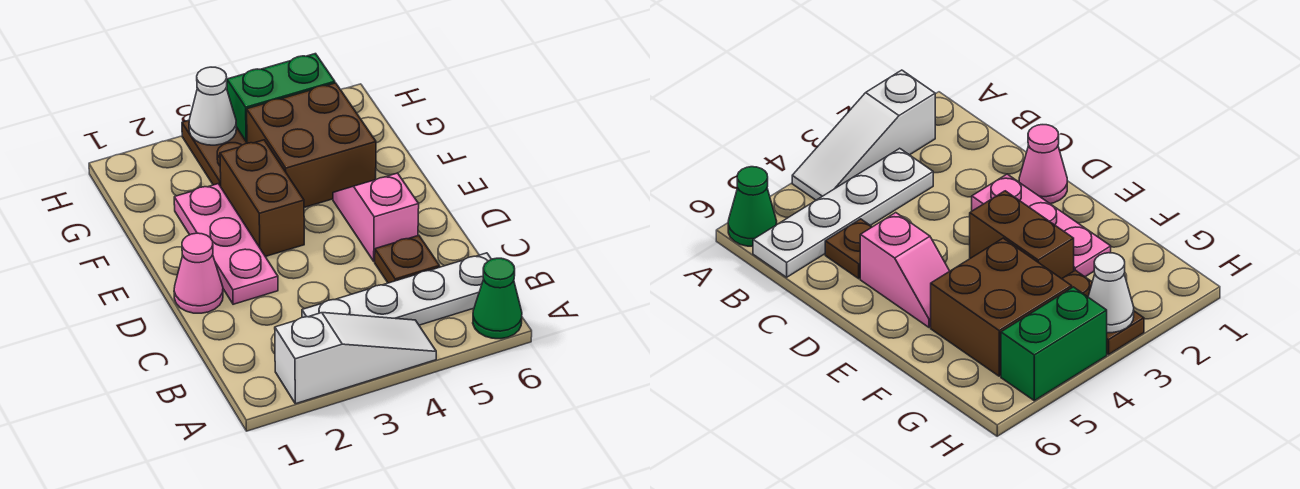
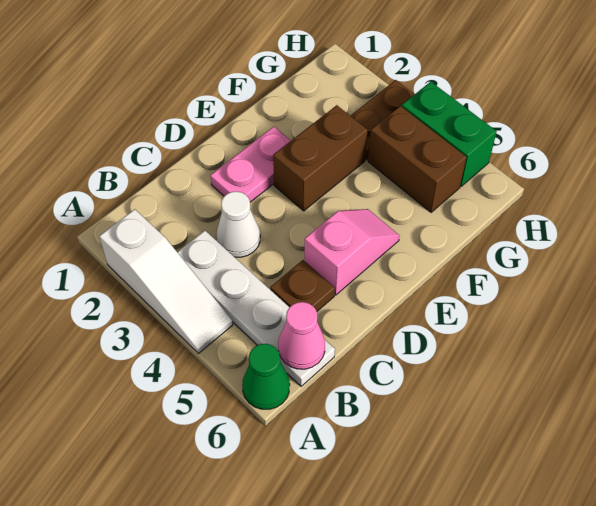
pink 1x1 cone [174,233,223,313] -> pink 1x1 cone moved to [278,302,325,369]
pink 1x3 plate [174,184,278,304] -> pink 1x2 plate [210,127,291,202]
brown 2x2 brick [247,83,376,207] -> brown 1x2 brick [368,106,466,212]
white 1x1 cone [189,67,236,145] -> white 1x1 cone moved to [216,191,260,257]

